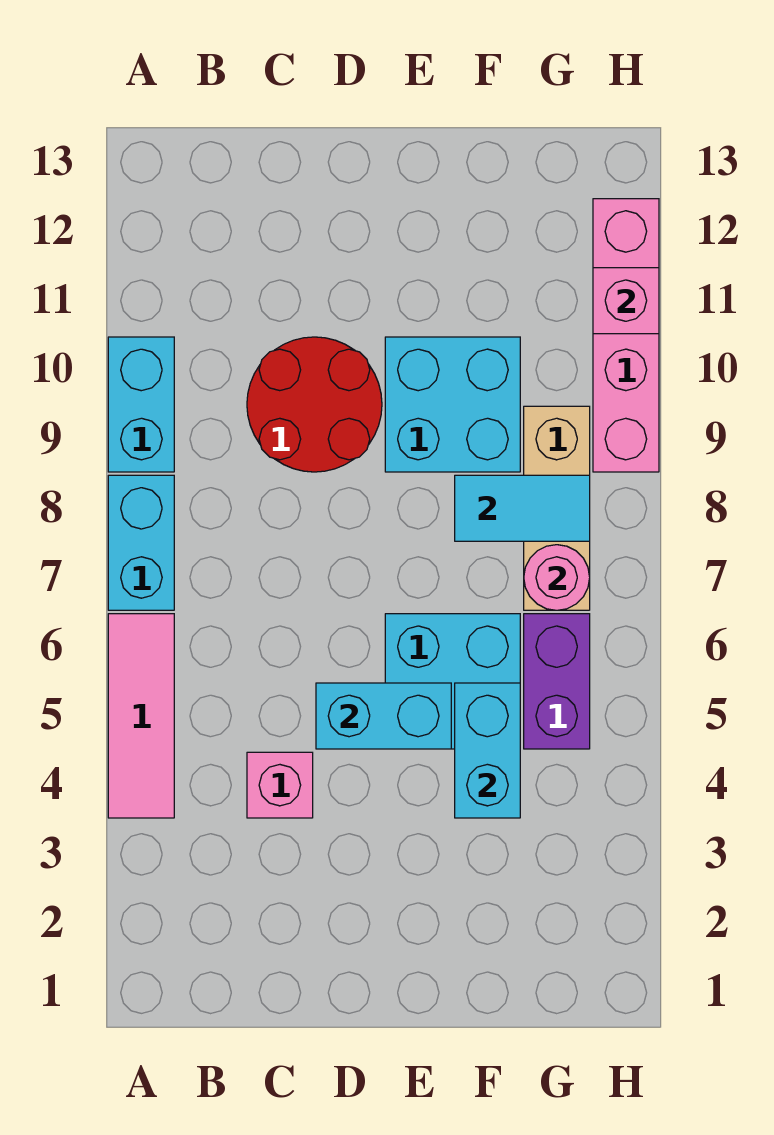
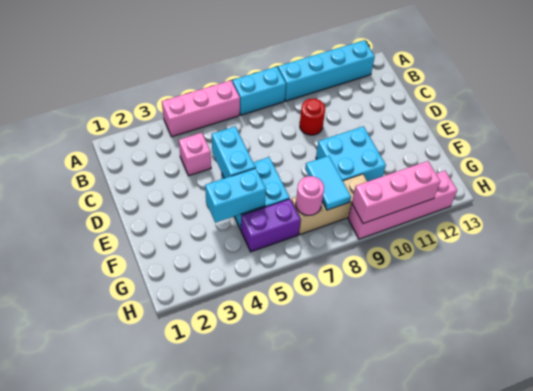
pink 1x3 tile [108,614,174,818] -> pink 1x3 brick [162,80,240,137]
cyan 1x2 brick [108,337,174,472] -> cyan 1x4 brick [278,40,375,101]
red 2x2 round brick [247,337,382,472] -> red 1x1 round brick [300,99,325,135]
pink 1x1 brick [593,268,659,334] -> pink 1x3 brick [352,161,440,223]

